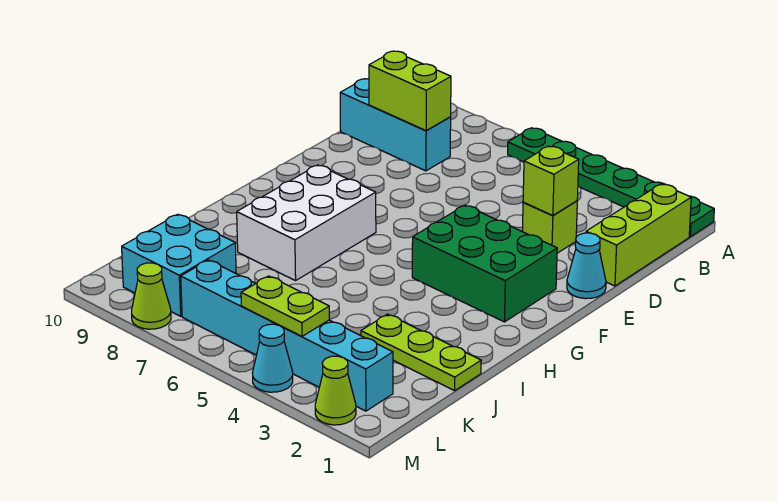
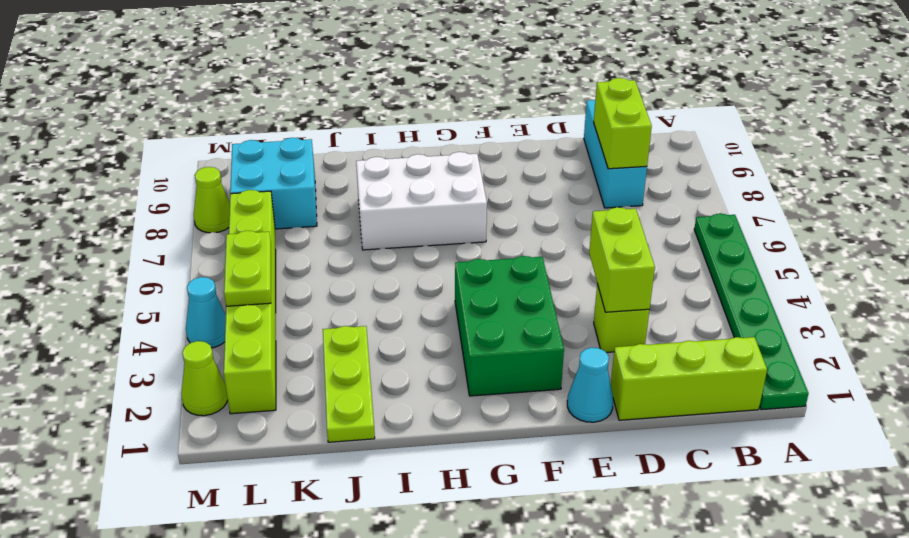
lime 1x1 brick [523,146,579,216] -> lime 1x2 brick [589,207,655,312]
cyan 1x6 brick [181,260,393,411] -> lime 1x6 brick [224,190,276,414]

